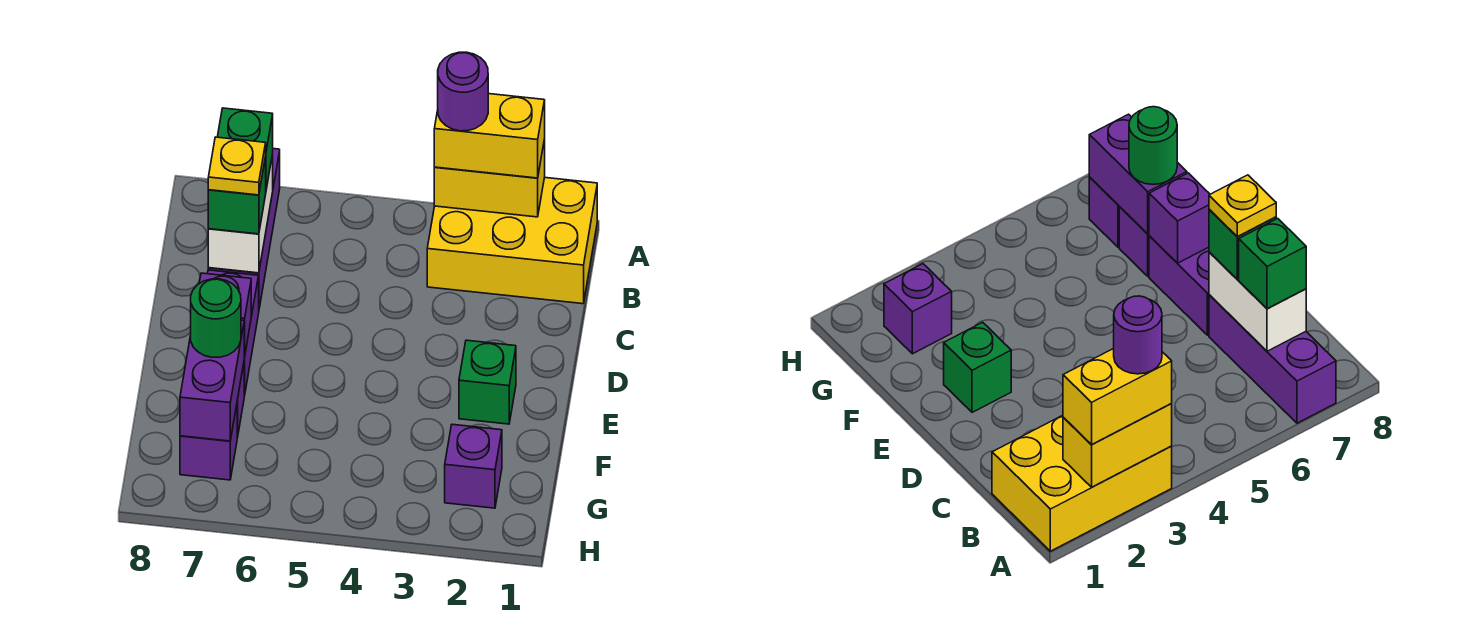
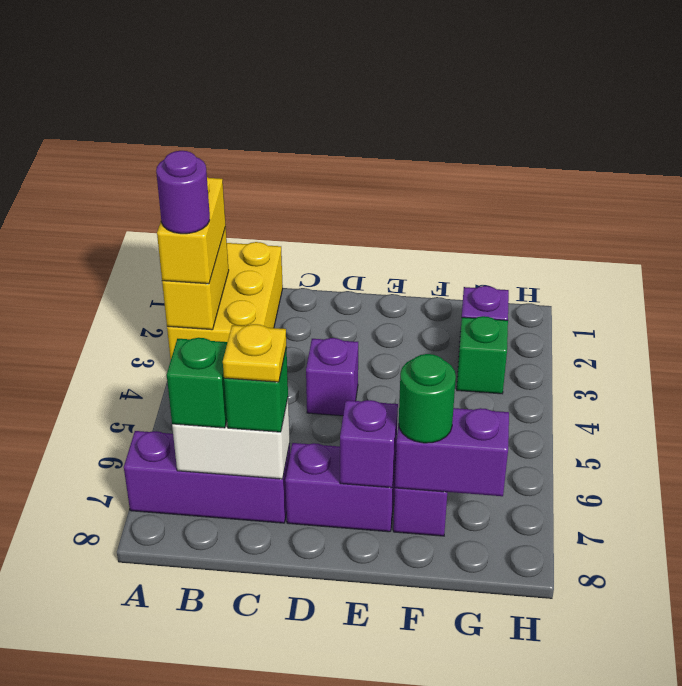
green 1x1 brick [459,340,516,424] -> green 1x1 brick moved to [457,316,508,394]
purple 1x1 brick [180,405,237,480] -> purple 1x1 brick moved to [306,338,358,416]

